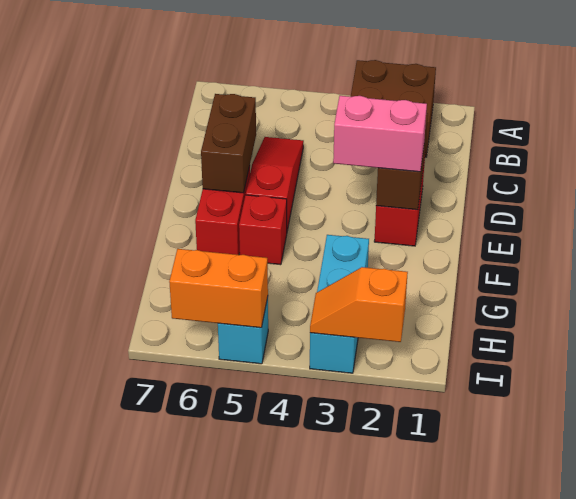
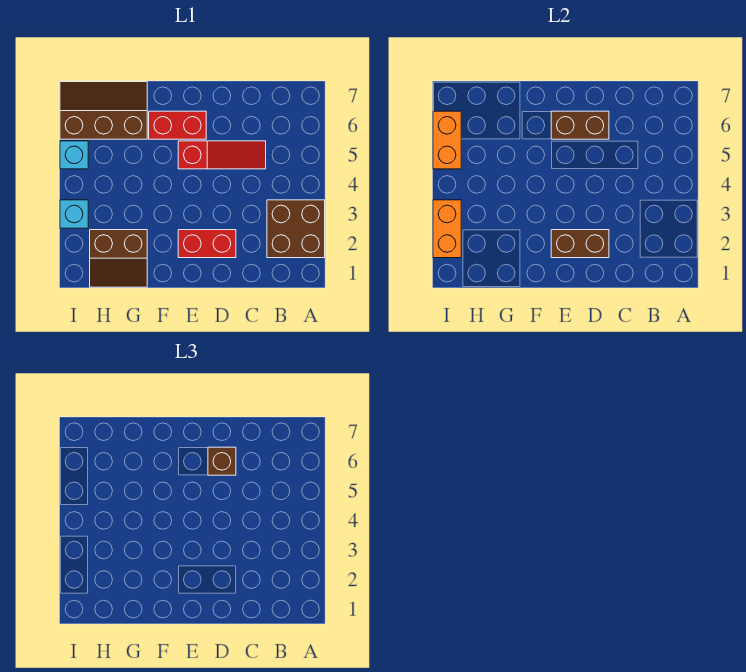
none -> brown 1x1 brick [208,447,236,475]
pink 1x2 brick [333,96,427,172] -> none
red 1x1 brick [239,195,287,265] -> none
none -> brown 2x2 slope [90,230,147,287]
cyan 1x3 brick [310,235,369,373] -> cyan 1x1 brick [60,200,88,228]
none -> brown 2x3 slope [60,82,147,139]
orange 1x2 slope [310,267,408,342] -> orange 1x2 brick [433,200,461,258]

